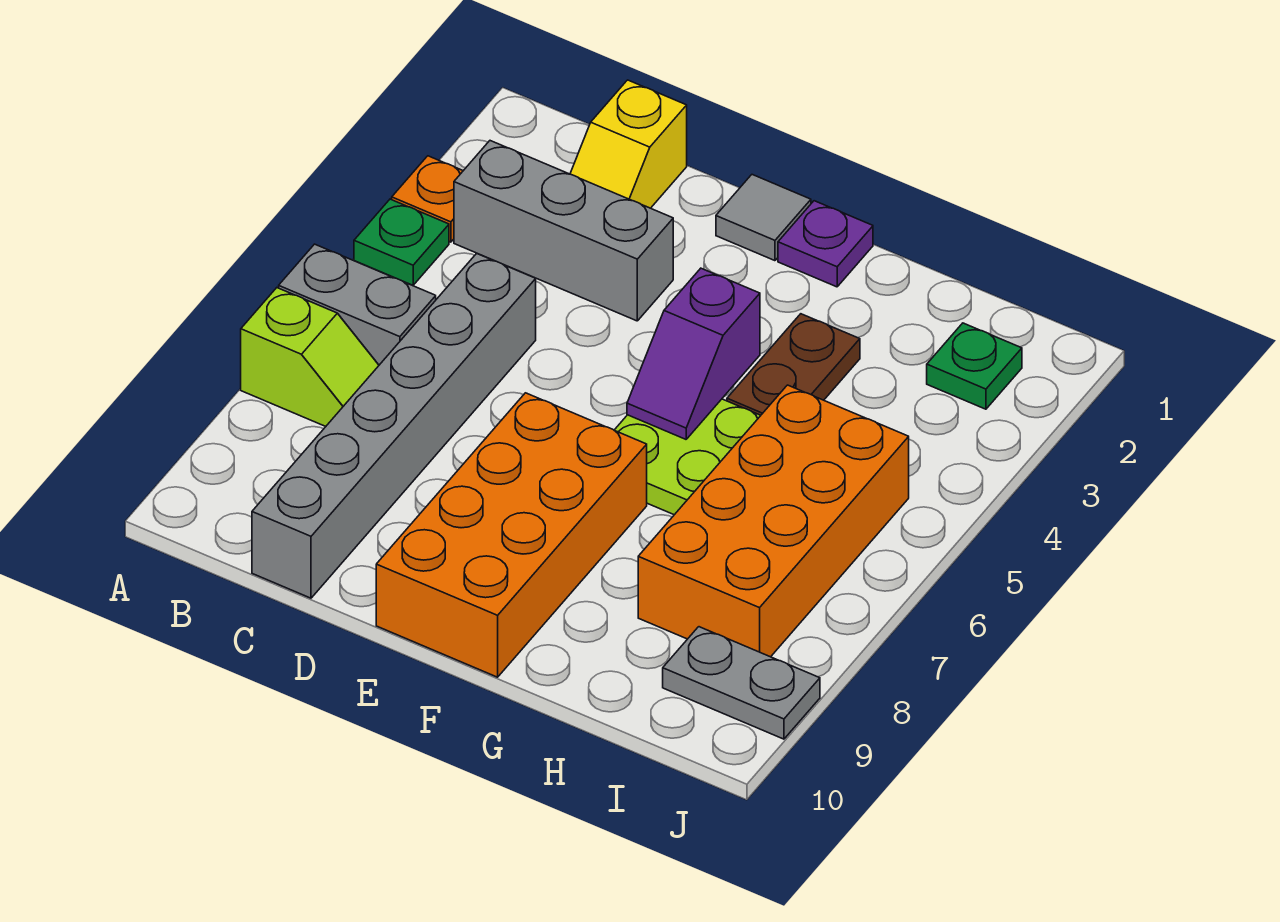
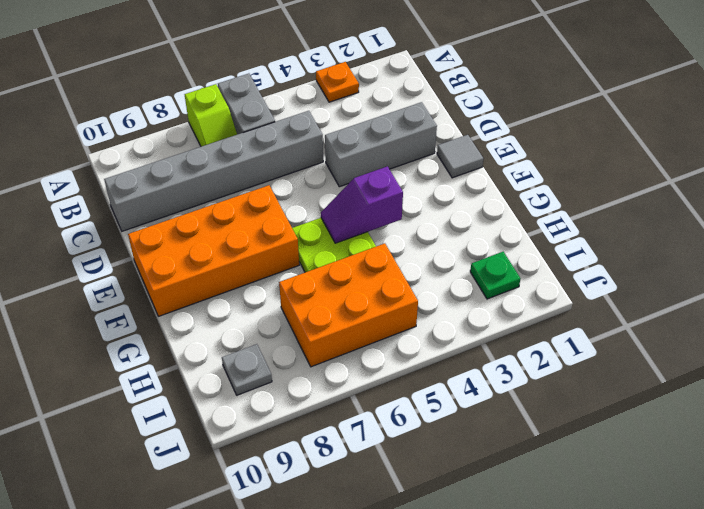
green 1x1 plate [354,199,449,285] -> none
grey 1x3 brick [454,141,673,321] -> grey 1x3 brick turned to [325,102,437,187]
yellow 1x2 slope [570,80,687,208] -> none
purple 1x1 plate [778,201,873,287] -> none
brown 1x2 plate [727,314,860,415] -> none
orange 2x4 brick [638,385,909,657] -> orange 2x3 brick [279,243,418,367]
grey 1x2 plate [663,627,820,739] -> grey 1x1 plate [222,344,272,395]

